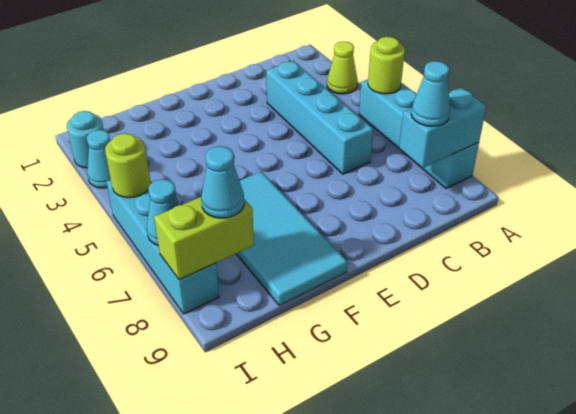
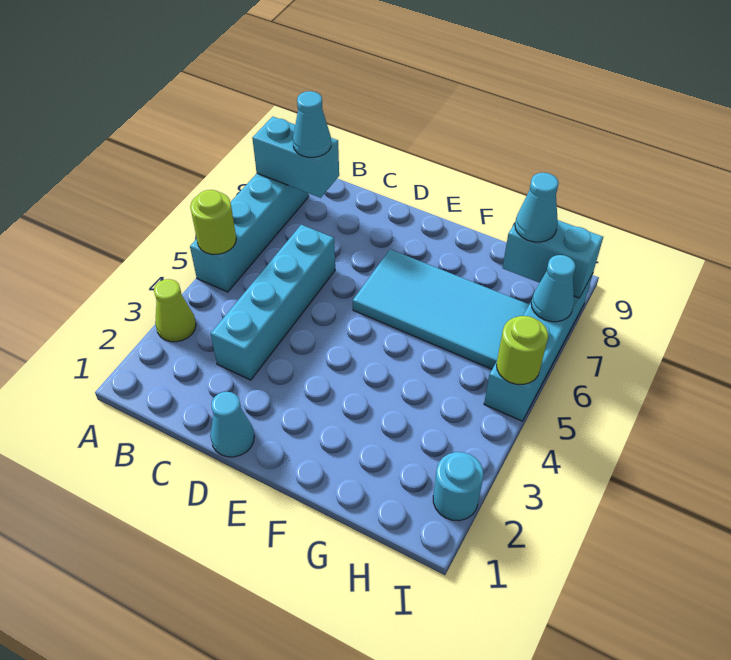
cyan 2x4 tile [236,172,347,306] -> cyan 2x4 tile turned to [353,249,529,369]
lime 1x2 brick [154,197,254,280] -> cyan 1x2 brick [502,220,603,298]
cyan 1x1 cone [87,130,111,188] -> cyan 1x1 cone moved to [210,392,254,457]

